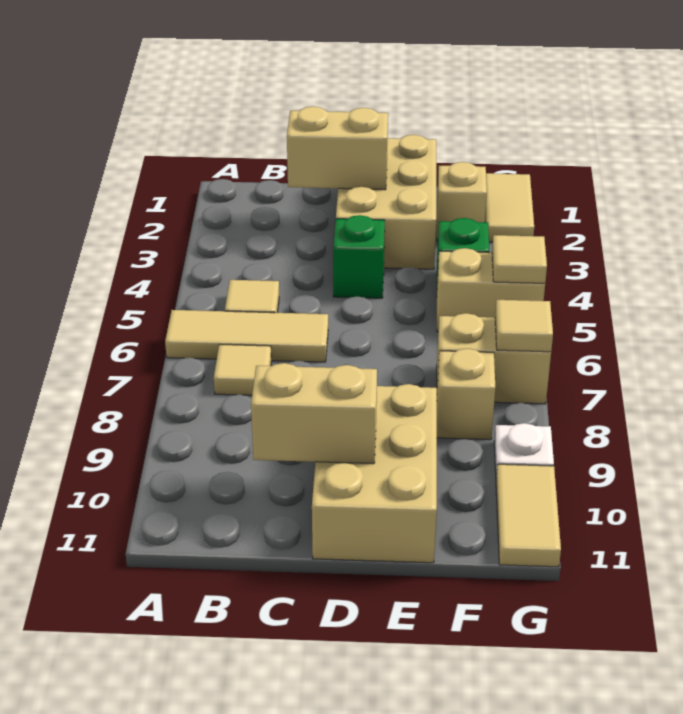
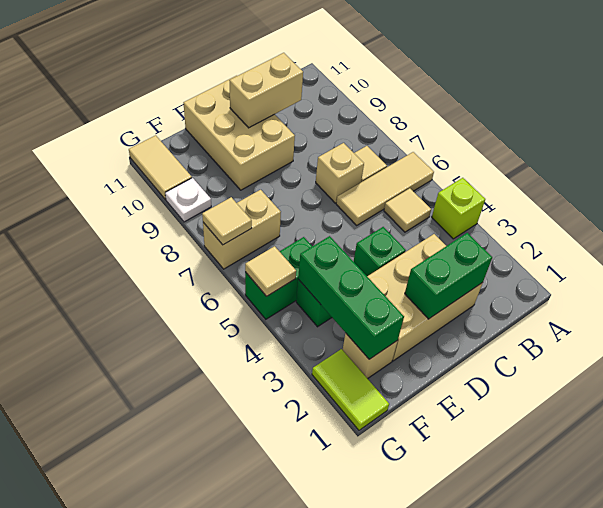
none -> lime 1x1 brick [432,178,485,239]
tan 1x2 brick [287,106,388,190] -> green 1x2 brick [405,233,492,319]
tan 2x3 brick [336,135,436,269] -> tan 2x3 brick turned to [367,234,482,361]
none -> green 1x3 brick [298,236,404,359]
tan 1x2 brick [437,248,545,332] -> green 1x2 brick [245,237,312,319]
tan 1x1 brick [437,349,495,440] -> tan 1x1 brick moved to [316,143,364,203]
tan 1x2 tile [485,173,534,242] -> lime 1x2 tile [312,349,389,430]

